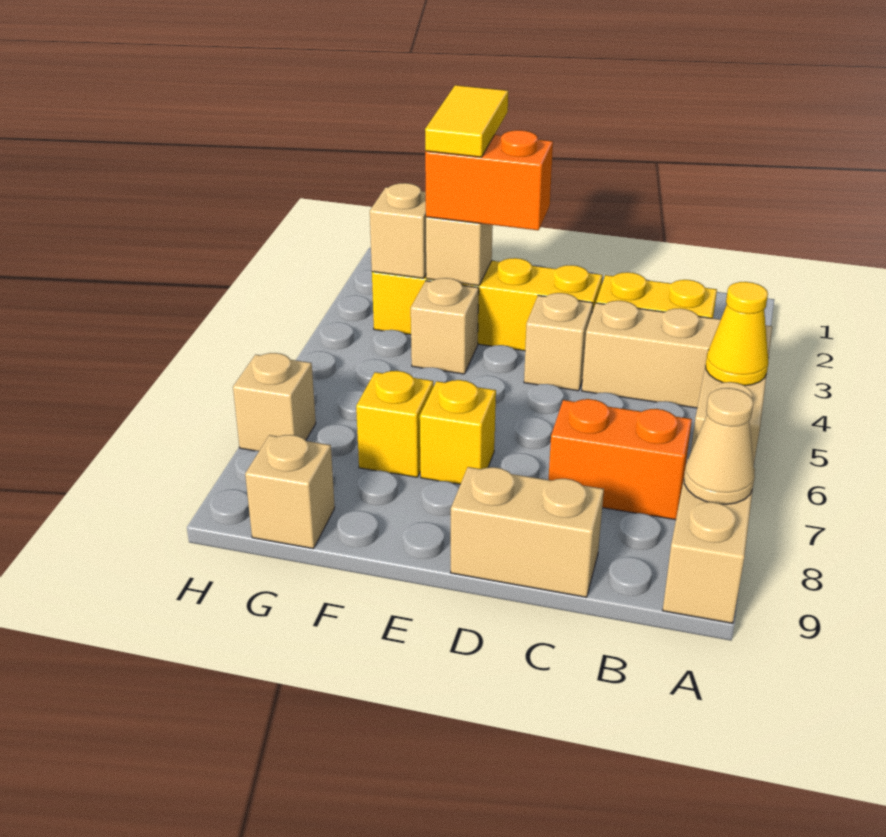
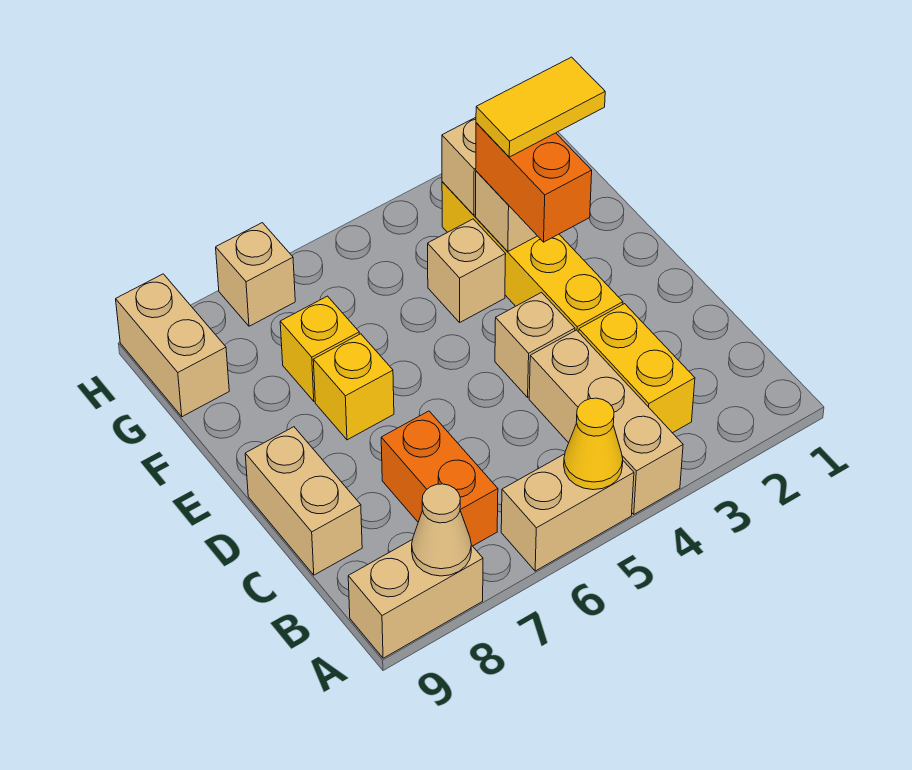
tan 1x1 brick [245,435,335,549] -> tan 1x2 brick [116,274,229,417]

